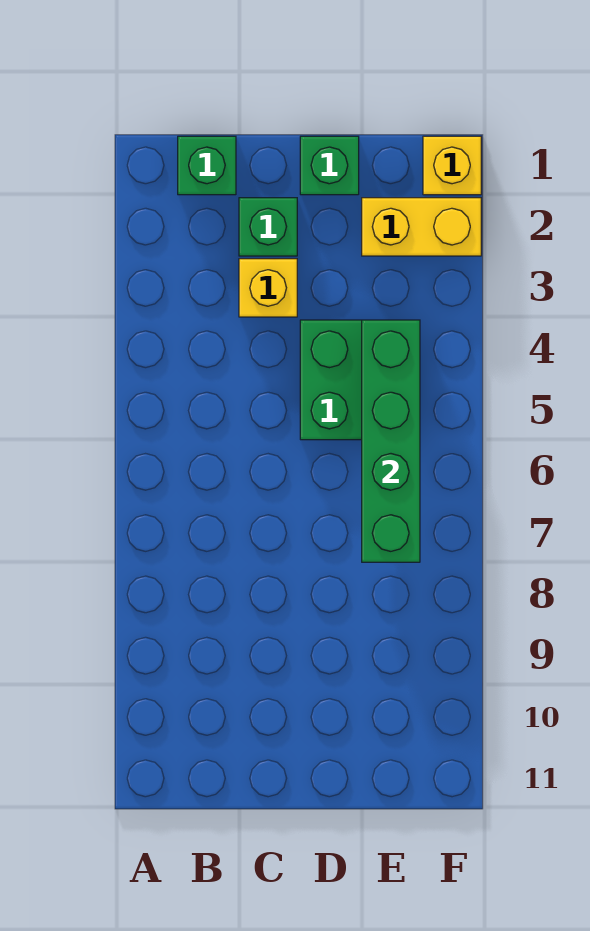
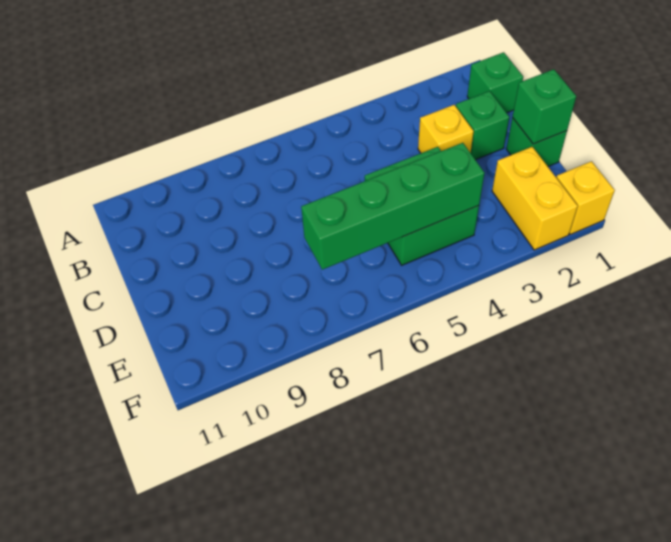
none -> green 1x1 brick [512,69,576,144]

